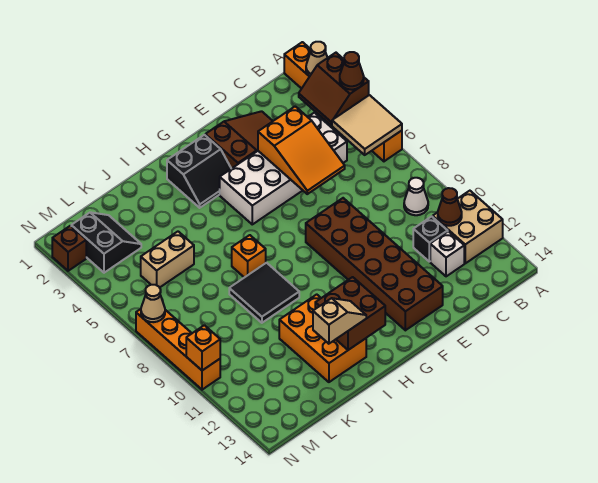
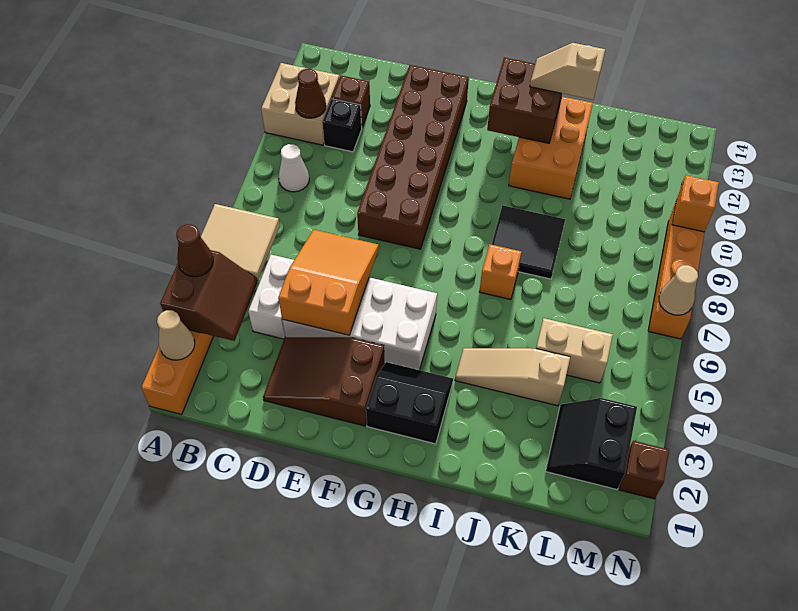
white 1x1 brick [430,231,464,276] -> brown 1x1 brick [332,76,370,127]
none -> tan 1x3 slope [455,348,570,406]

